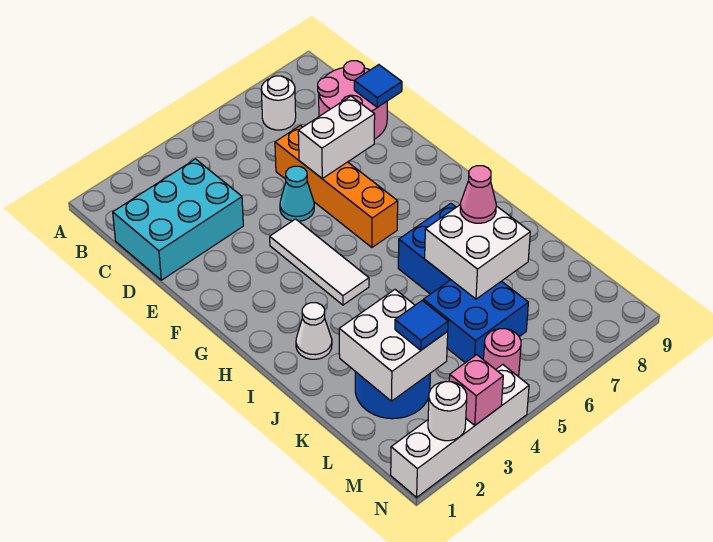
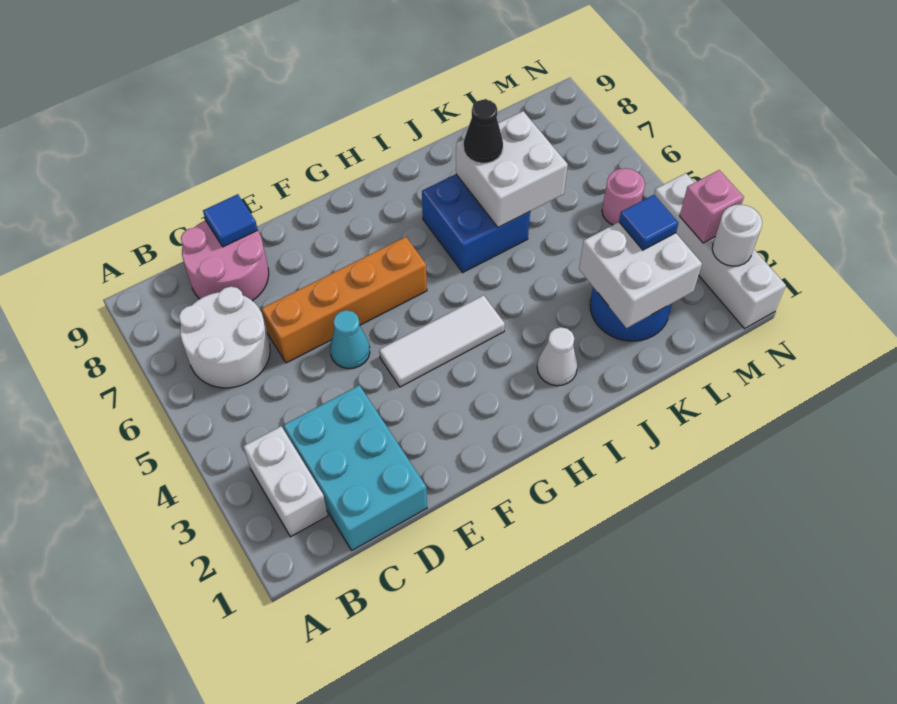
white 1x1 round brick [261,76,296,130] -> white 2x2 round brick [179,287,270,388]
white 1x2 brick [298,96,375,178] -> white 1x2 brick moved to [243,426,328,537]
pink 1x1 cone [460,166,496,223] -> black 1x1 cone [464,100,503,163]
blue 2x2 brick [423,280,528,363] -> none

